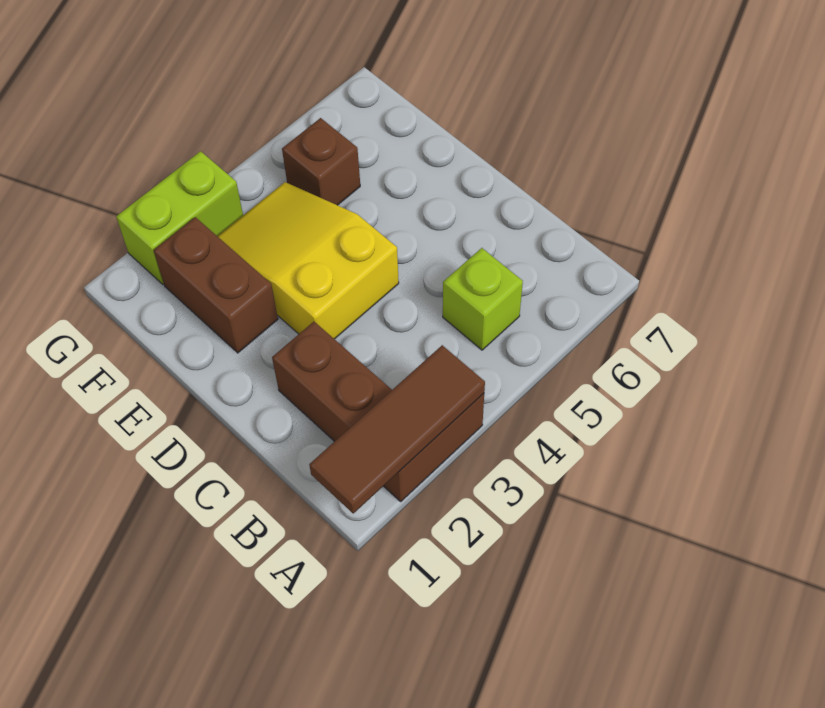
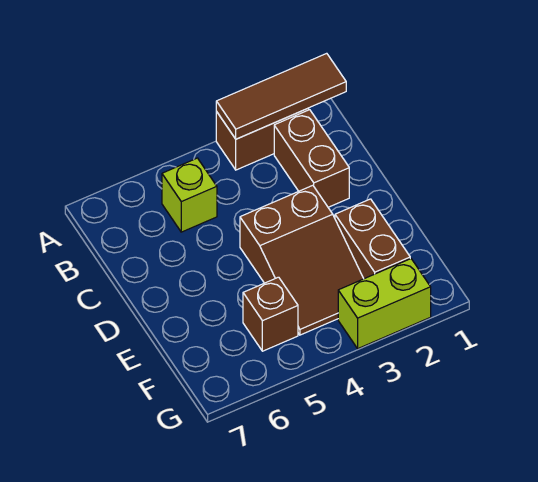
yellow 2x3 slope [217,182,399,339] -> brown 2x3 slope [240,185,364,335]

